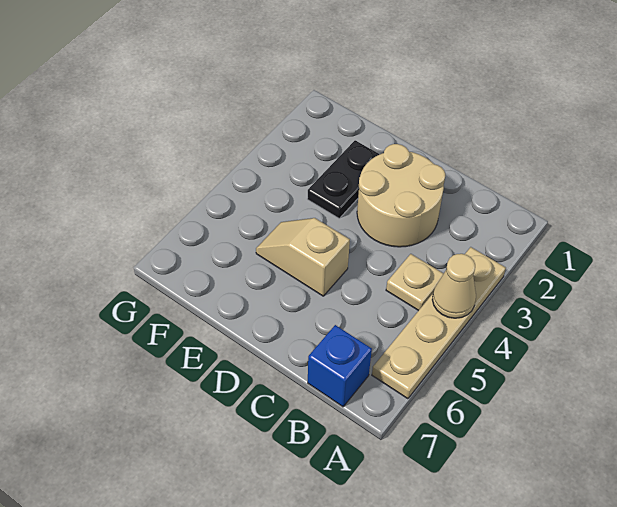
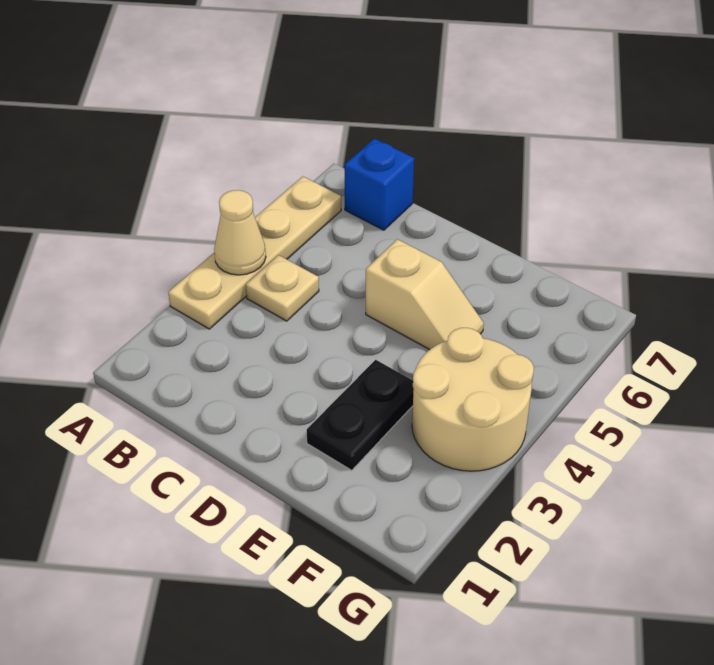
tan 2x2 round brick [357,144,445,247] -> tan 2x2 round brick moved to [412,328,534,471]

